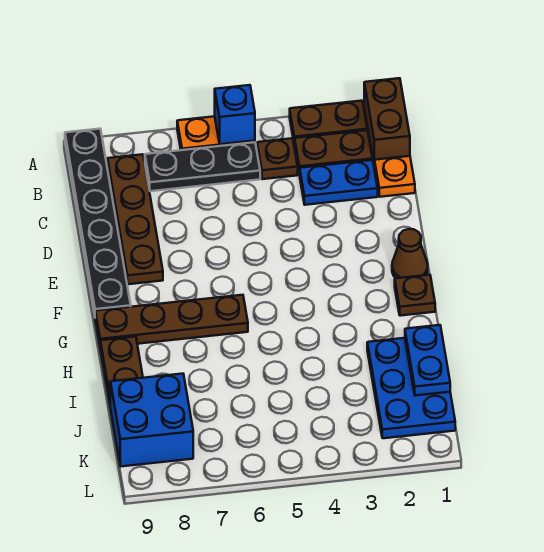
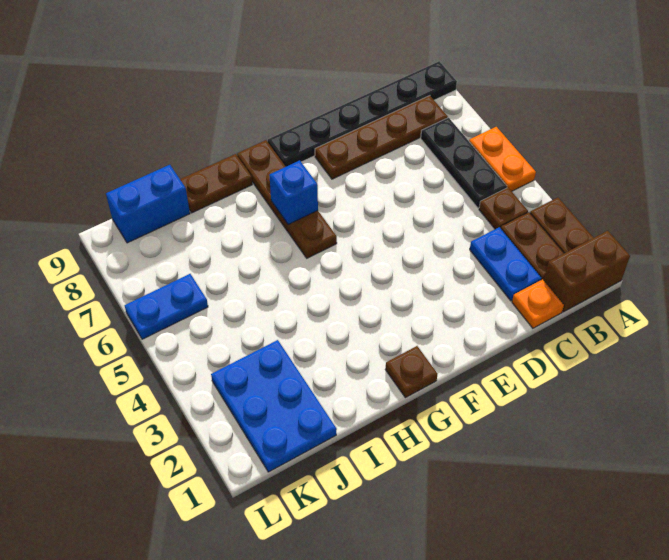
blue 1x1 brick [215,85,255,144] -> blue 1x1 brick moved to [269,160,318,225]
brown 1x1 cone [392,229,428,278] -> none
blue 2x3 plate [367,338,455,438] -> blue 2x3 plate turned to [211,340,337,472]
blue 1x2 plate [405,325,450,396] -> blue 1x2 plate moved to [125,274,208,339]
blue 2x2 brick [110,374,193,466] -> blue 1x2 brick [106,165,190,243]

